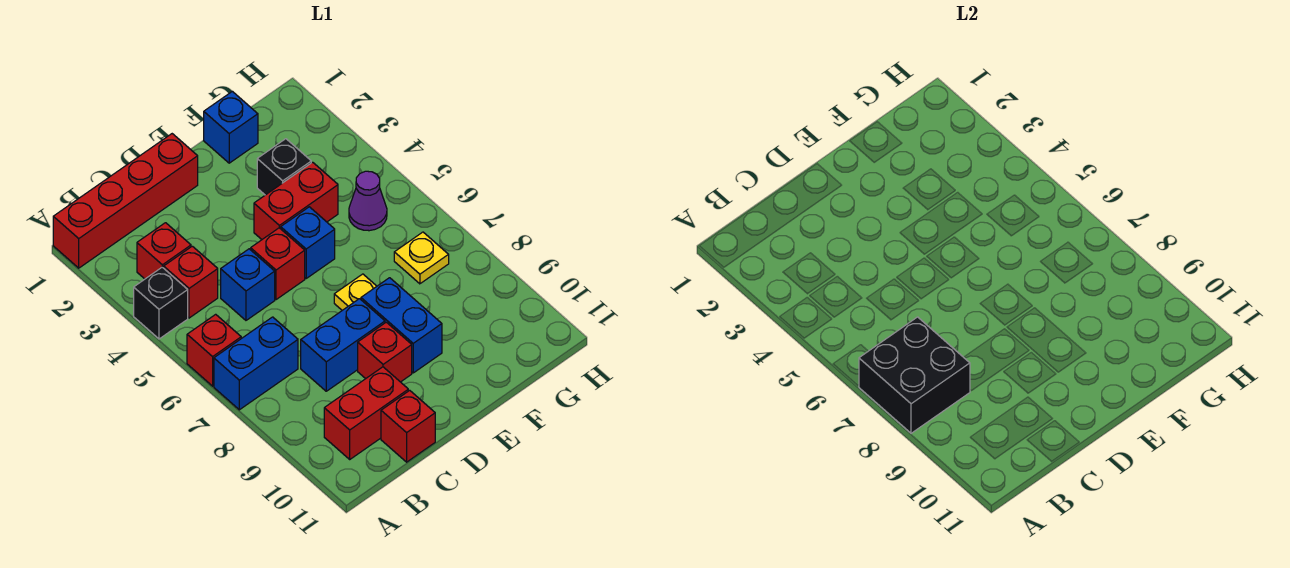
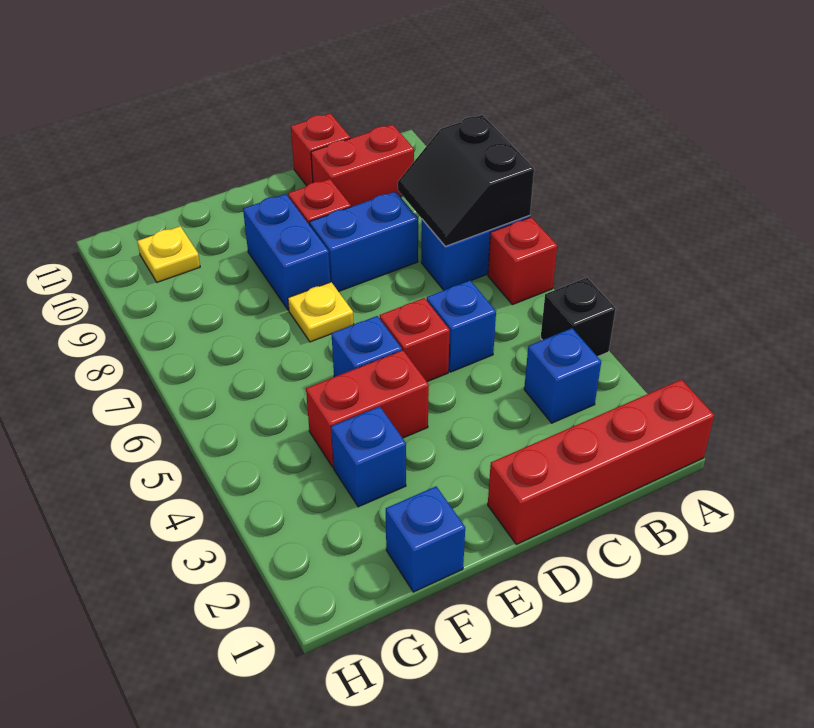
black 2x2 brick [859,317,970,433] -> black 2x2 slope [398,115,534,246]
red 1x1 brick [137,223,191,279] -> blue 1x1 brick [524,328,601,423]
red 1x1 brick [164,246,218,318] -> none
black 1x1 brick [257,139,311,195] -> blue 1x1 brick [331,406,406,507]
purple 1x1 cone [349,171,387,231] -> none
yellow 1x1 plate [394,232,449,284] -> yellow 1x1 plate moved to [137,226,200,282]

